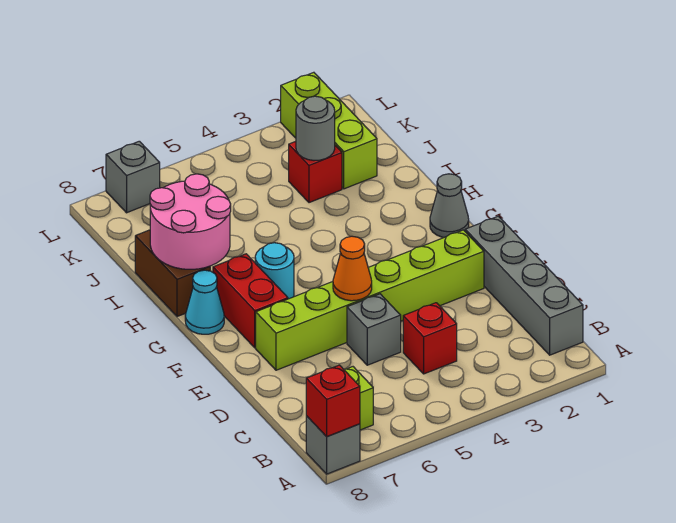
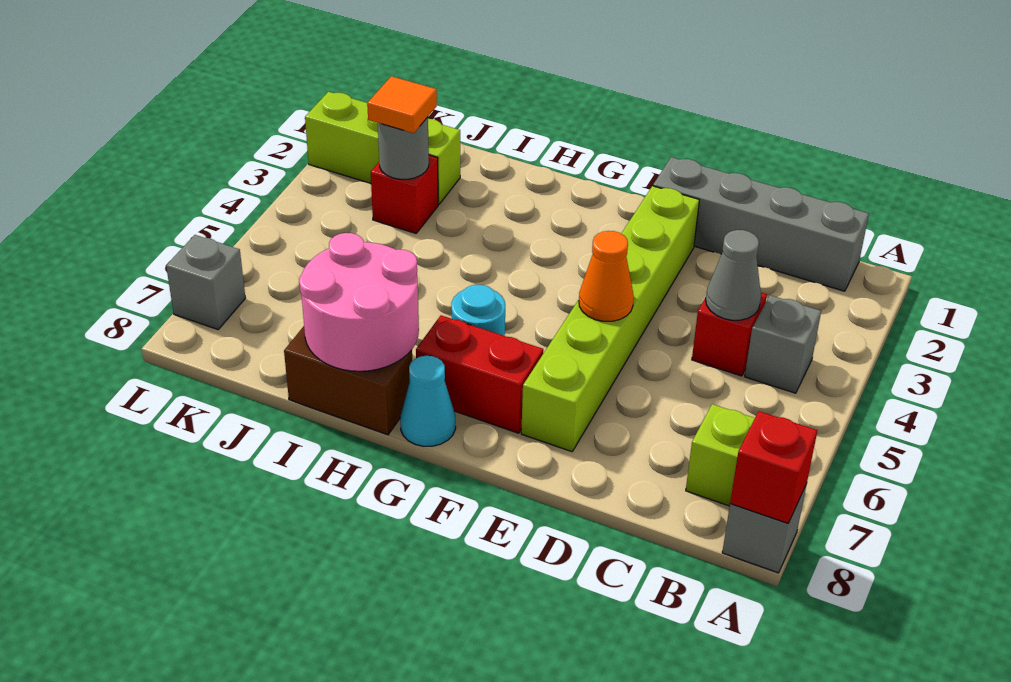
grey 1x1 brick [347,294,401,365] -> grey 1x1 brick moved to [745,295,821,393]
grey 1x1 cone [430,174,469,237] -> grey 1x1 cone moved to [706,230,761,320]
none -> orange 1x1 tile [367,76,437,133]

